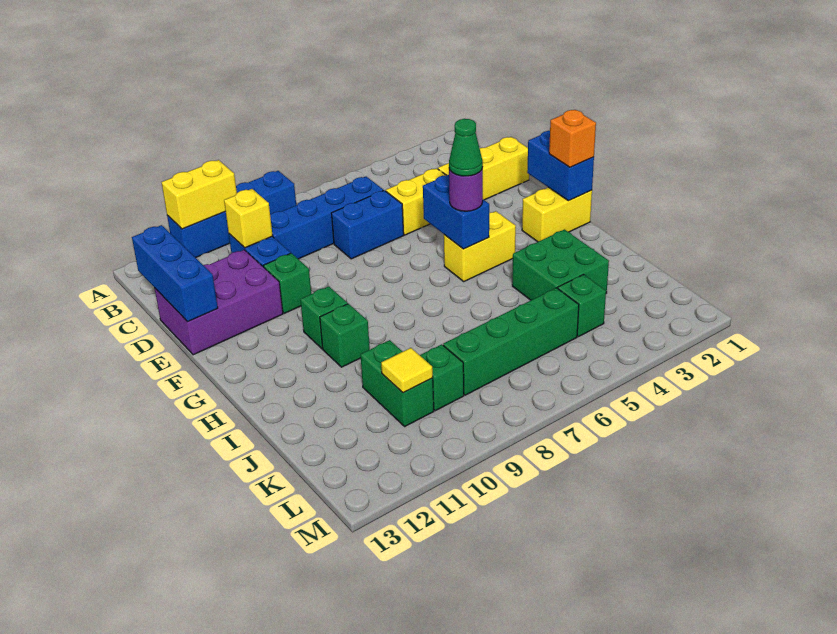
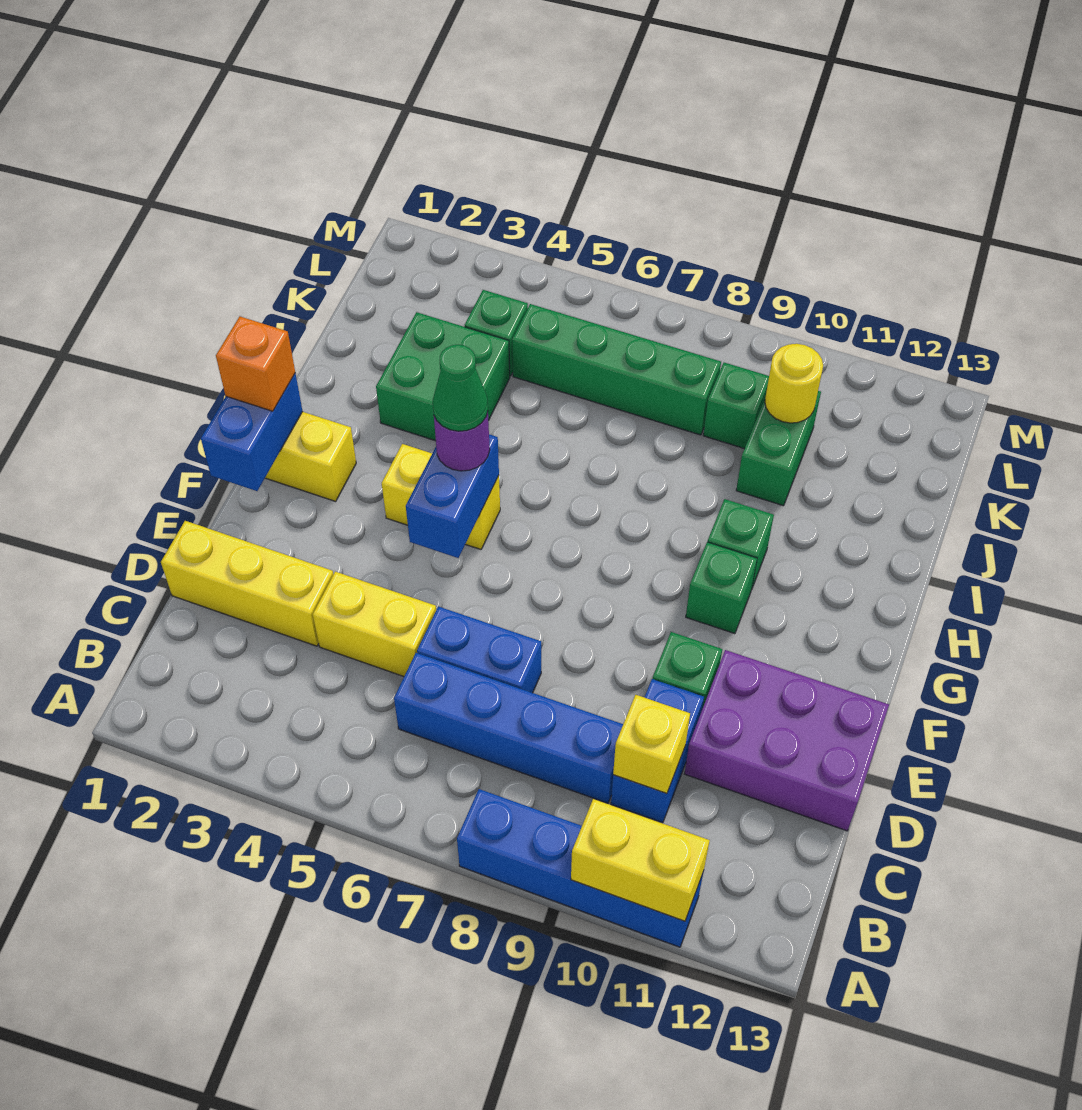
blue 1x3 brick [132,225,218,322] -> none
yellow 1x1 tile [381,348,433,393] -> yellow 1x1 round brick [765,344,823,423]

